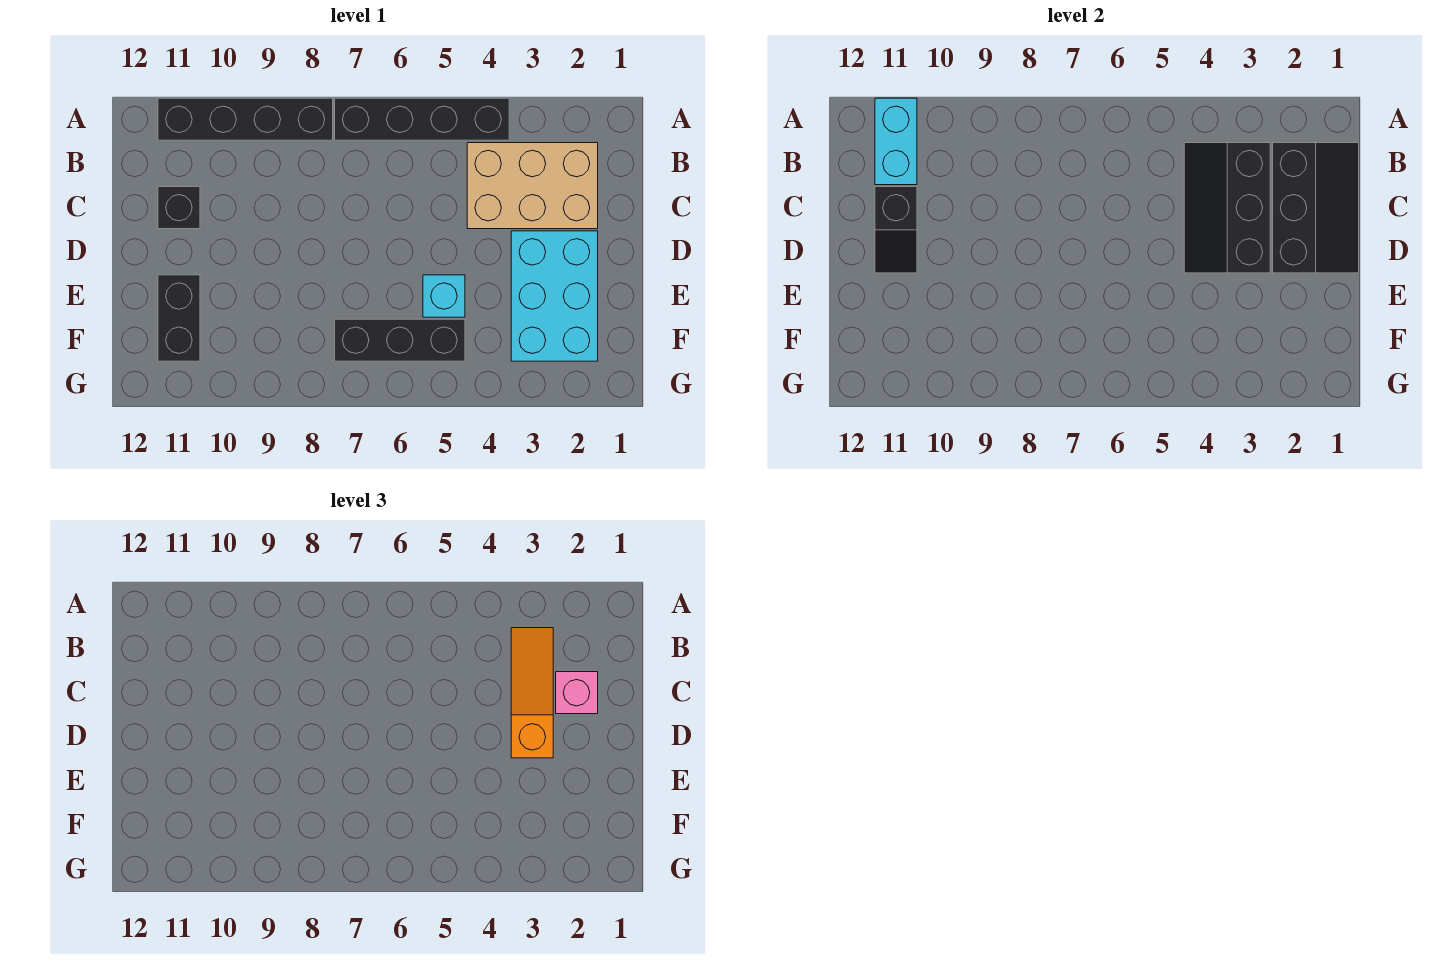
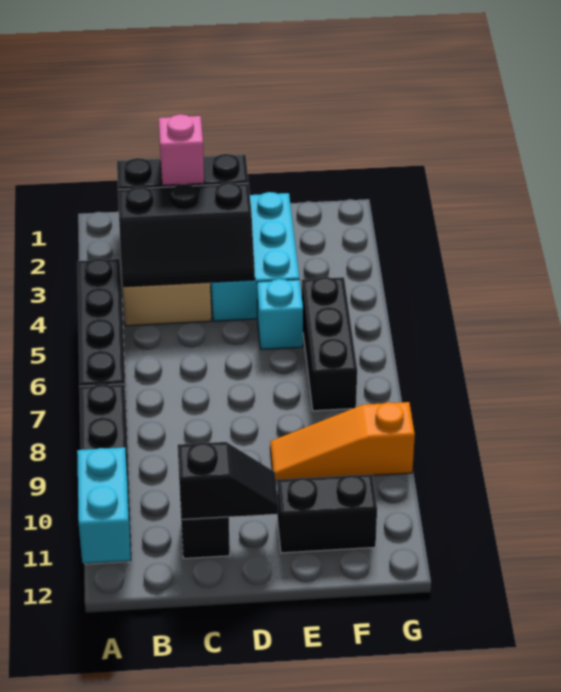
cyan 1x2 brick [875,98,917,185] -> cyan 1x2 brick turned to [77,447,131,563]
orange 1x3 slope [511,628,553,758] -> orange 1x3 slope moved to [270,402,415,481]
cyan 2x3 brick [511,231,598,361] -> cyan 2x3 brick turned to [210,192,299,321]

